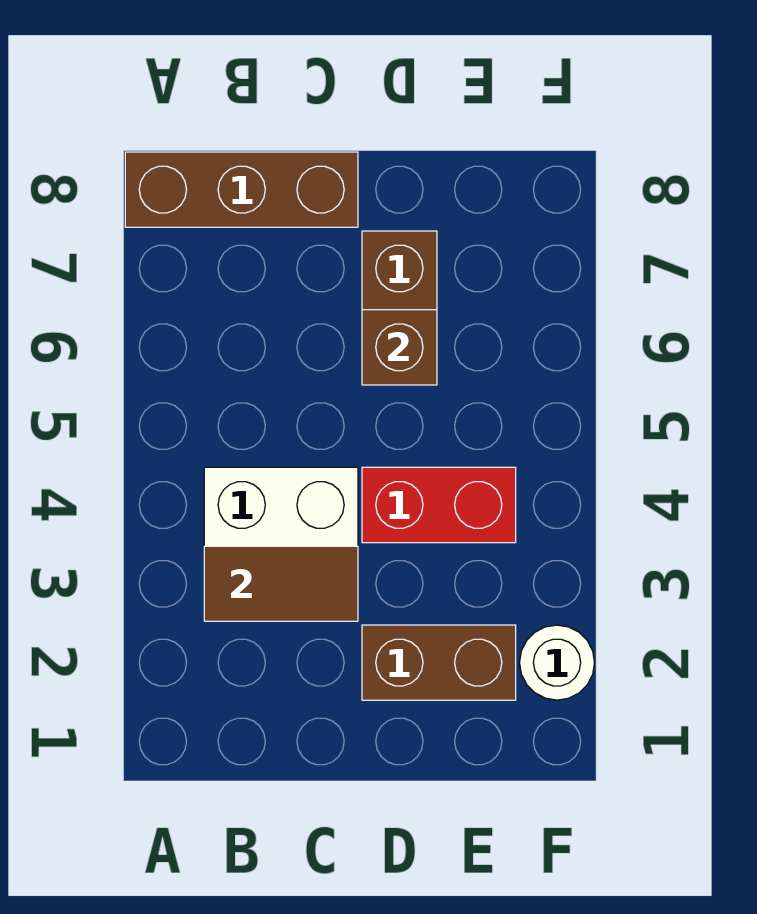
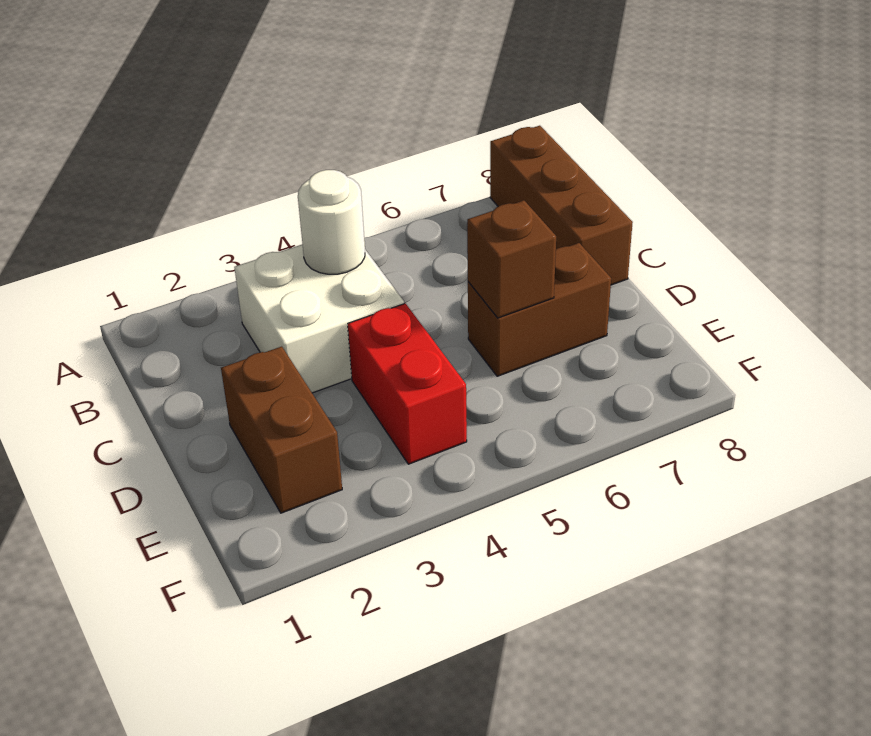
brown 1x2 tile [204,546,358,621] -> none
white 1x1 round brick [520,625,595,700] -> white 1x1 round brick moved to [298,170,365,274]

